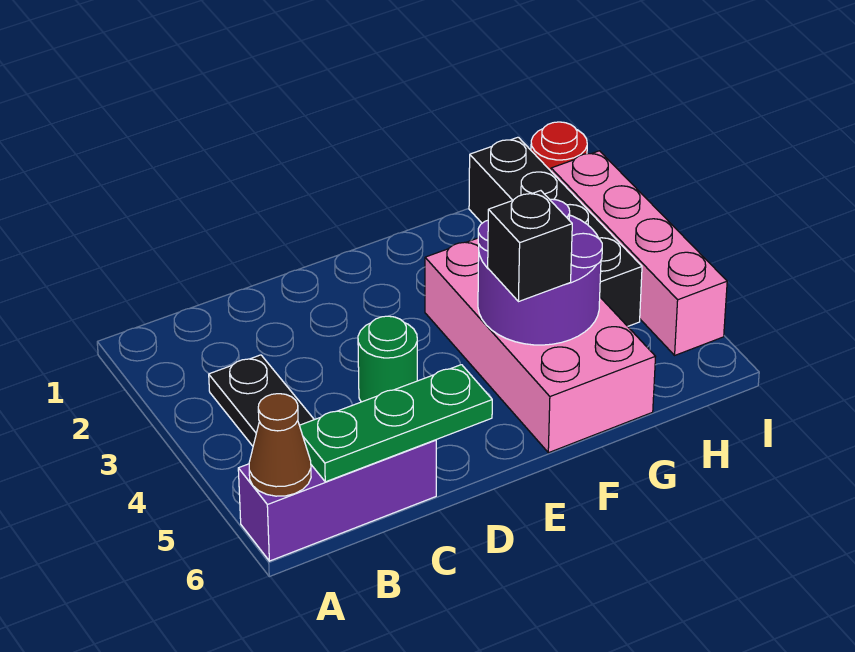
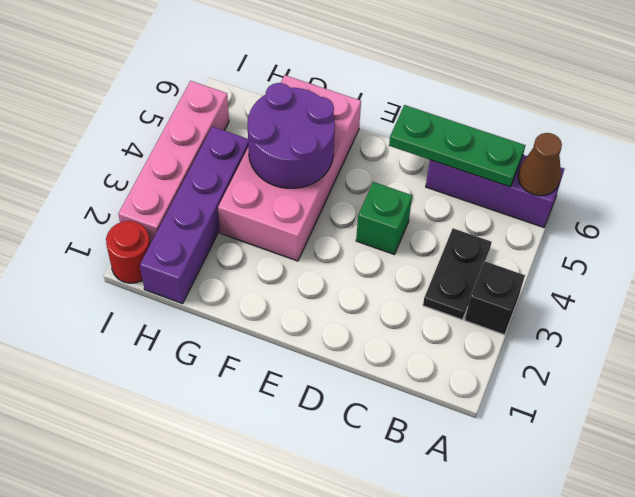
green 1x1 round brick [358,316,417,402] -> green 1x1 brick [356,182,412,255]
black 1x1 brick [488,191,572,302] -> black 1x1 brick moved to [465,261,525,335]
black 1x4 brick [469,137,642,326] -> purple 1x4 brick [140,127,248,304]

